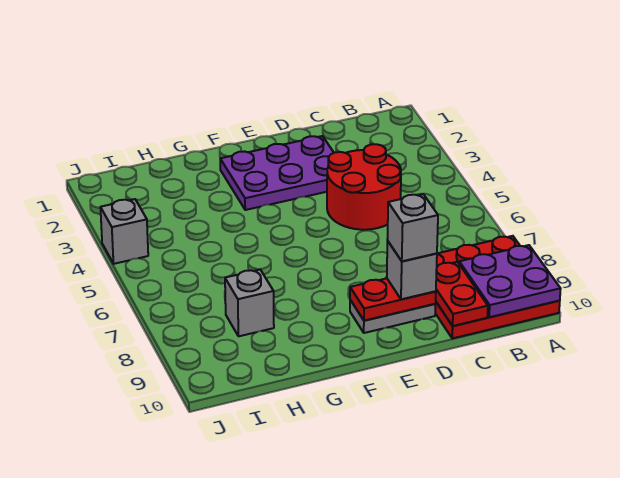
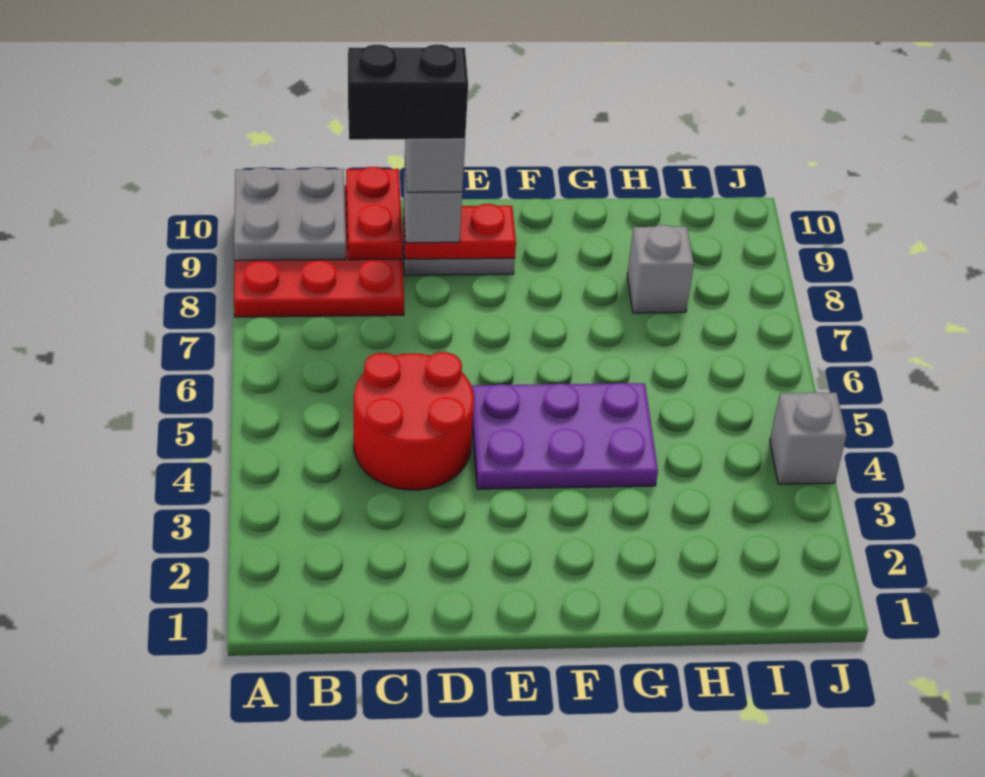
purple 2x2 plate [459,245,561,317] -> grey 2x2 plate [234,167,346,261]
none -> black 1x2 brick [348,45,468,140]
purple 2x3 plate [220,136,334,210] -> purple 2x3 plate moved to [471,383,658,489]

